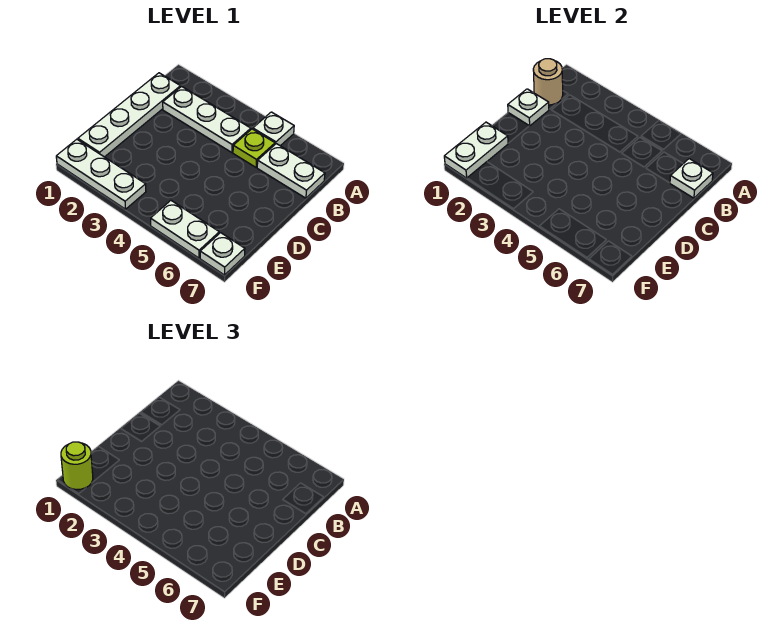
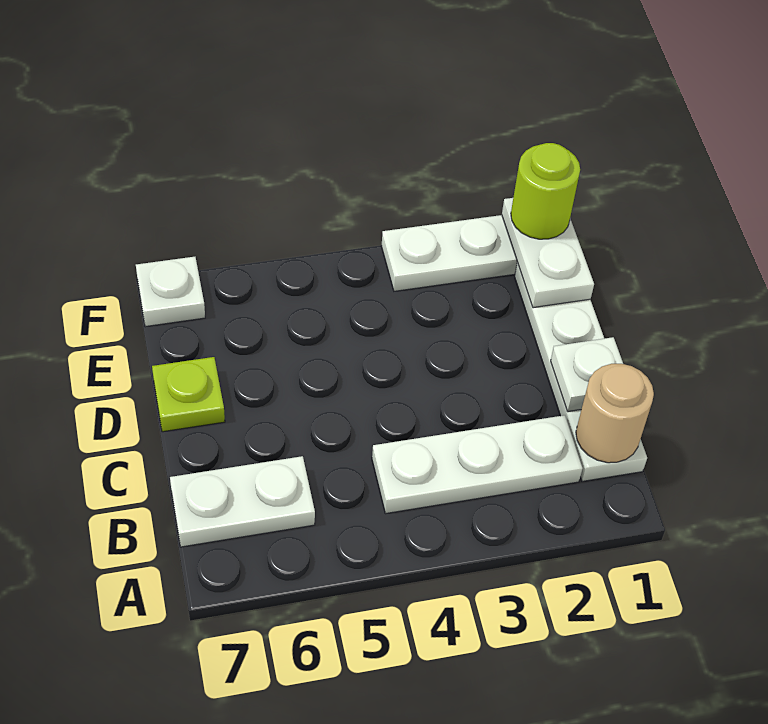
white 1x1 plate [253,112,294,146] -> none
lime 1x1 plate [233,129,275,167] -> lime 1x1 plate moved to [152,357,225,432]
white 1x1 plate [670,159,713,198] -> none
white 1x2 plate [151,201,219,258] -> none

